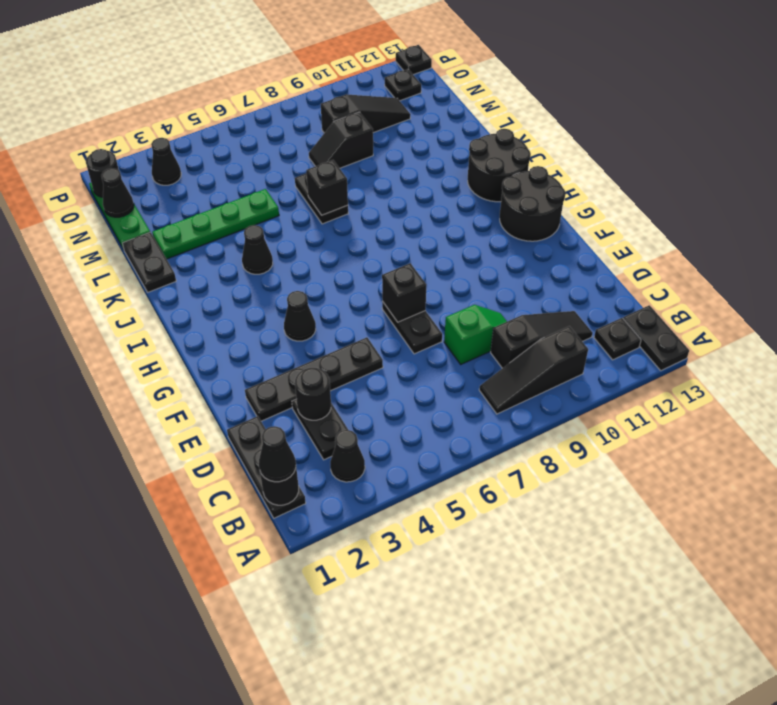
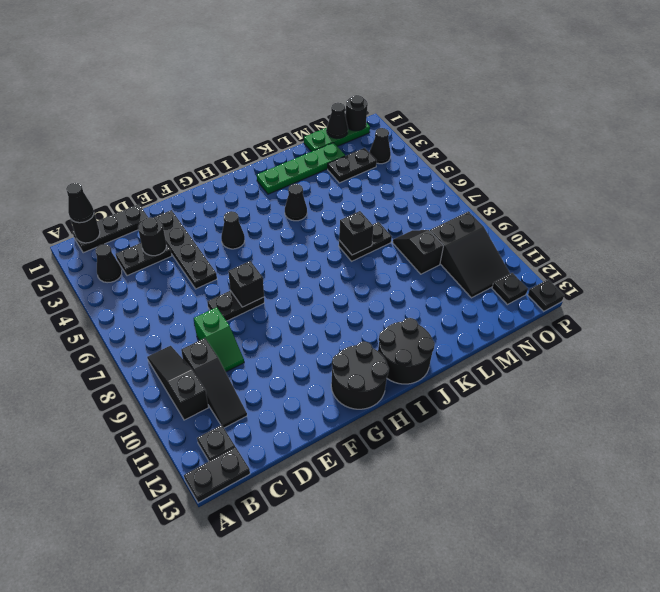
black 1x2 plate [122,232,176,292] -> black 1x2 plate moved to [328,148,377,183]
green 1x4 plate [152,189,279,259] -> green 1x4 plate turned to [257,143,345,194]
black 1x3 slope [321,94,411,133] -> black 2x3 slope [430,211,510,298]

